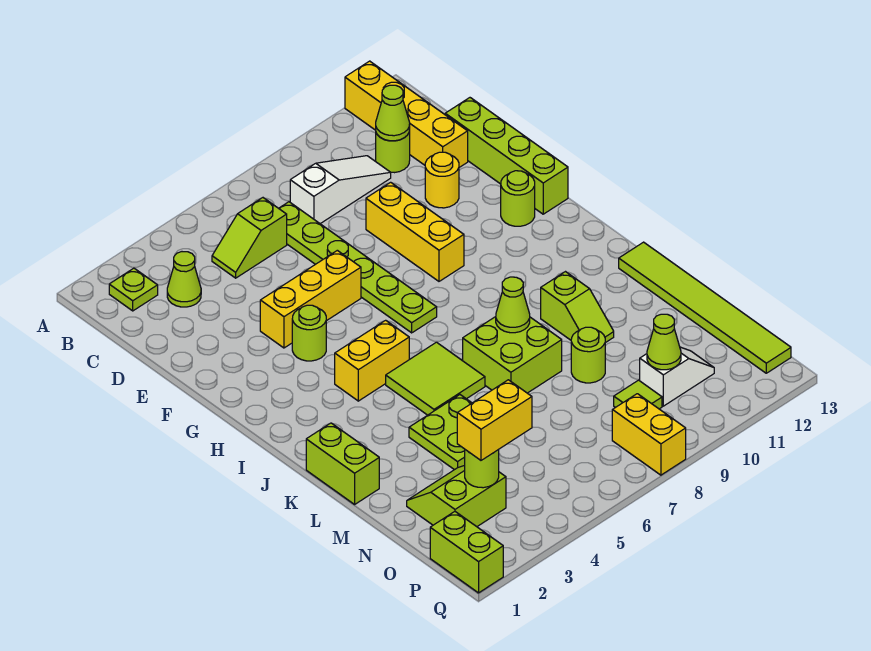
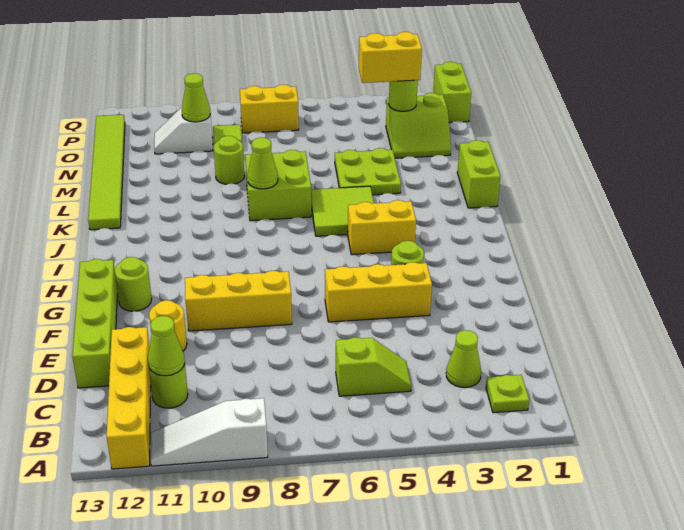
lime 1x6 plate [279,202,437,333] -> none
white 1x3 slope [290,156,391,224] -> white 1x3 slope moved to [151,398,268,466]
yellow 1x3 brick [366,182,464,281] -> yellow 1x3 brick turned to [185,271,292,331]
lime 1x2 slope [541,272,614,343] -> none
yellow 1x2 brick [612,394,686,475] -> yellow 1x2 brick turned to [240,85,299,133]

